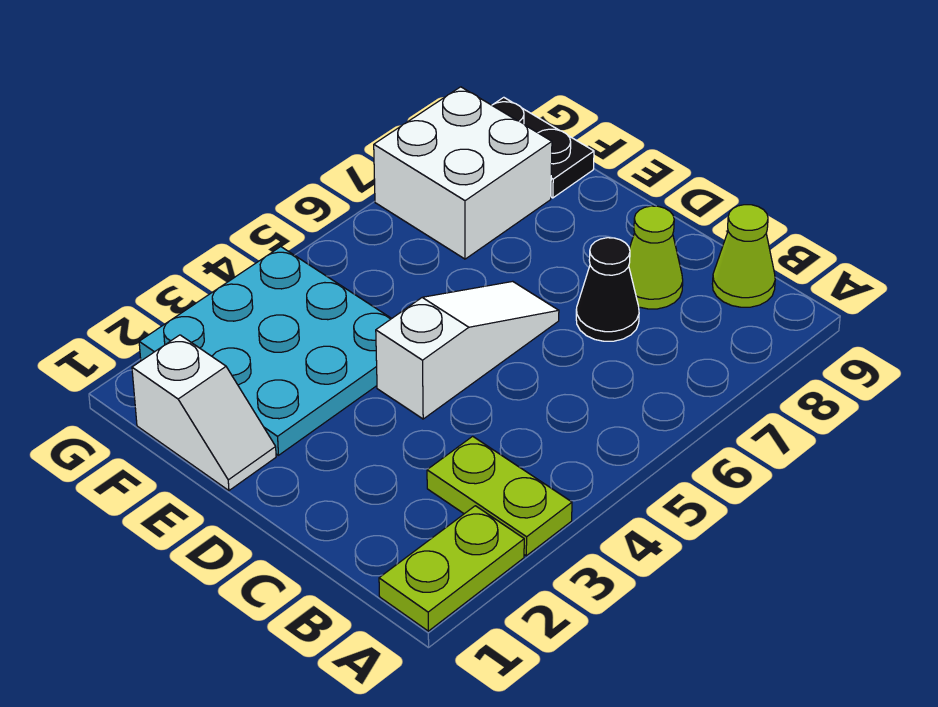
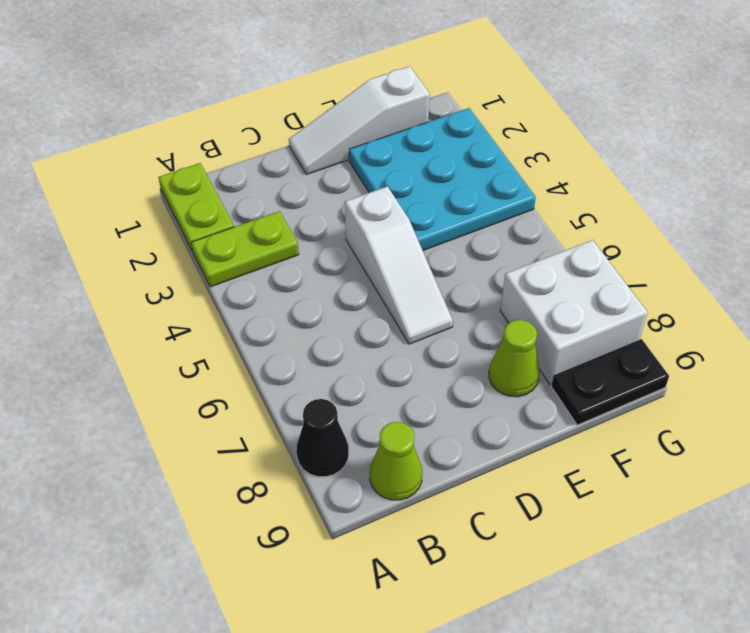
black 1x1 cone [576,238,639,341] -> black 1x1 cone moved to [296,399,349,477]
lime 1x1 cone [629,206,683,309] -> lime 1x1 cone moved to [489,320,540,397]
white 1x2 slope [132,335,276,491] -> white 1x3 slope [289,66,430,174]

